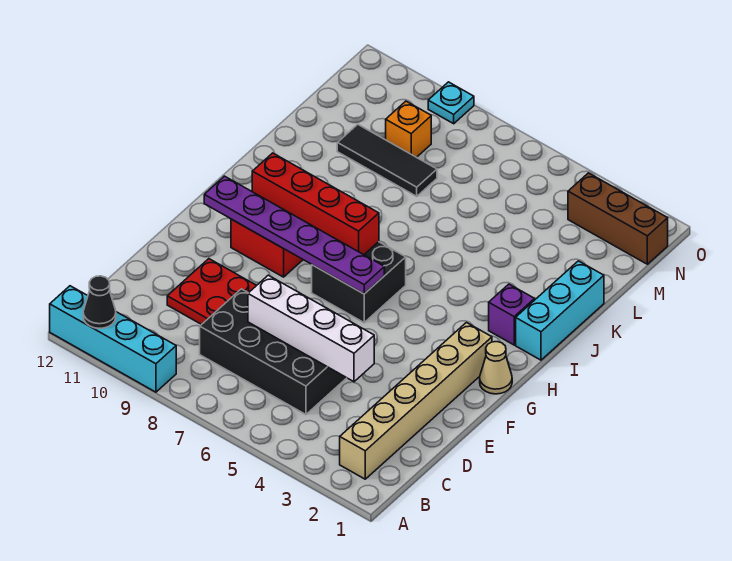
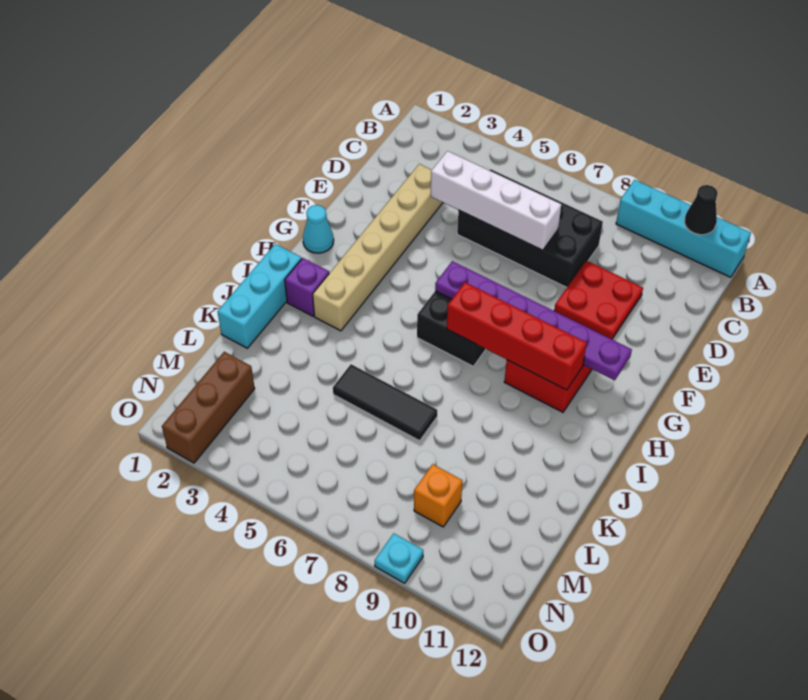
tan 1x6 brick [340,323,492,479] -> tan 1x6 brick moved to [313,164,443,331]
tan 1x1 cone [480,342,512,394] -> cyan 1x1 cone [303,205,334,253]
black 1x3 tile [337,124,437,196] -> black 1x3 tile moved to [333,364,437,441]
brown 1x3 brick [568,173,668,264] -> brown 1x3 brick turned to [162,352,255,463]

